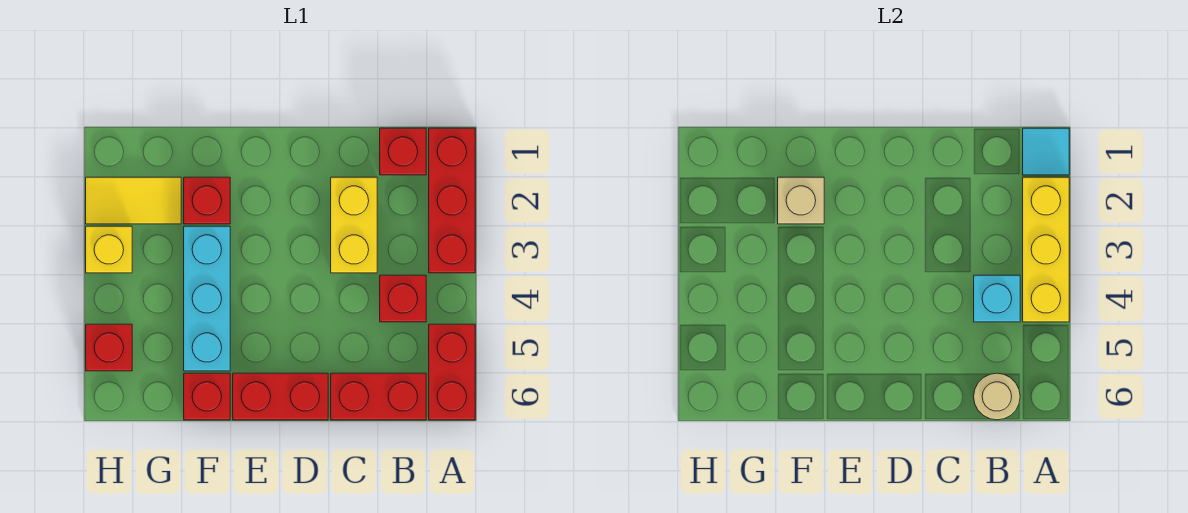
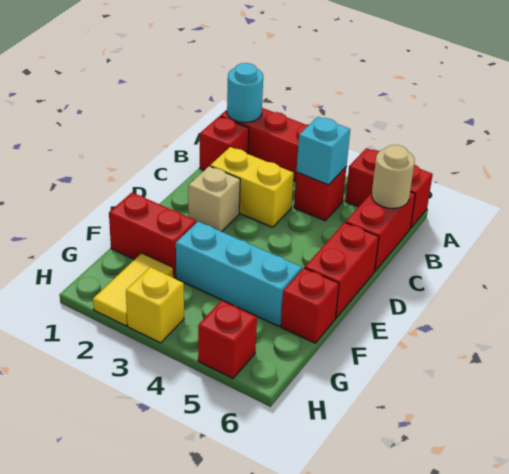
cyan 1x1 tile [1023,128,1069,175] -> cyan 1x1 round brick [227,63,263,123]
yellow 1x3 brick [1023,177,1069,322] -> none
red 1x1 brick [184,177,230,224] -> red 1x2 brick [109,193,196,278]
tan 1x1 brick [778,177,824,224] -> tan 1x1 brick moved to [188,166,240,232]

